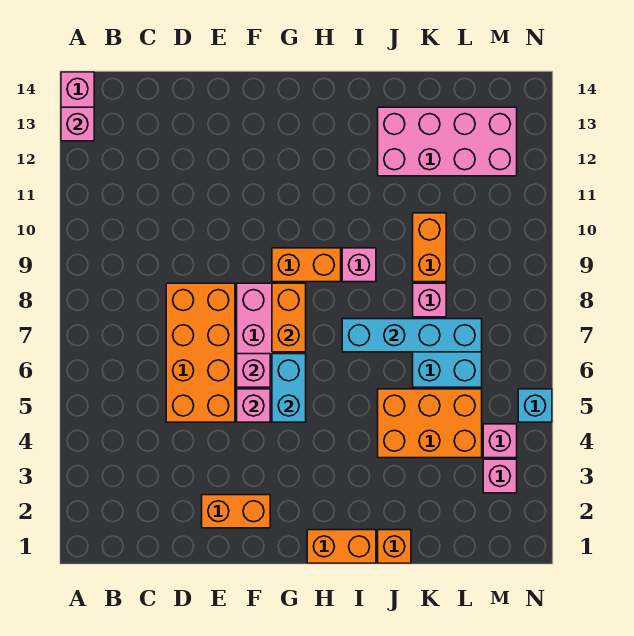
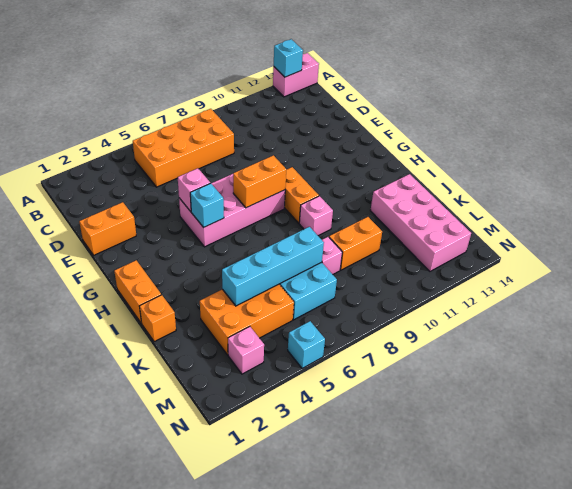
pink 1x1 brick [61,107,94,141] -> cyan 1x1 brick [274,39,303,77]
orange 2x4 brick [166,283,235,422] -> orange 2x4 brick moved to [133,109,234,187]
orange 1x2 brick [202,495,270,528] -> orange 1x2 brick turned to [79,202,136,255]
pink 1x1 brick [237,354,270,387] -> none
cyan 1x2 brick [272,354,306,422] -> cyan 1x1 brick [190,183,224,227]
cyan 1x4 brick [342,319,482,352] -> cyan 1x4 brick turned to [222,227,324,306]
orange 2x3 brick [378,389,482,458] -> orange 2x3 brick turned to [200,284,294,355]
pink 1x1 brick [483,424,517,458] -> none

